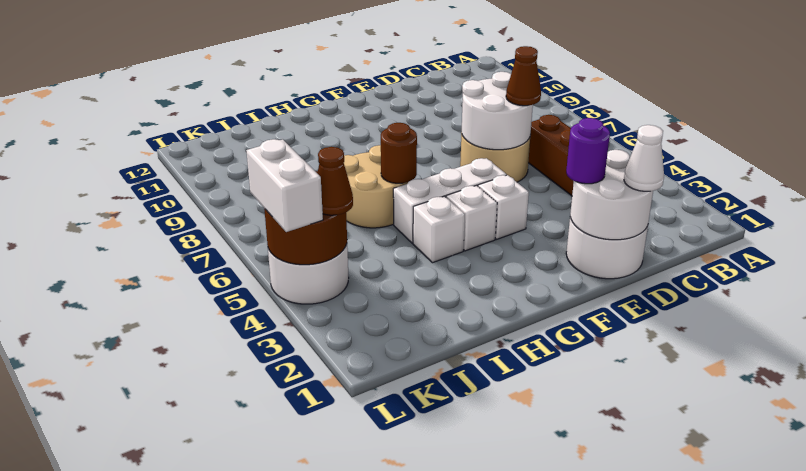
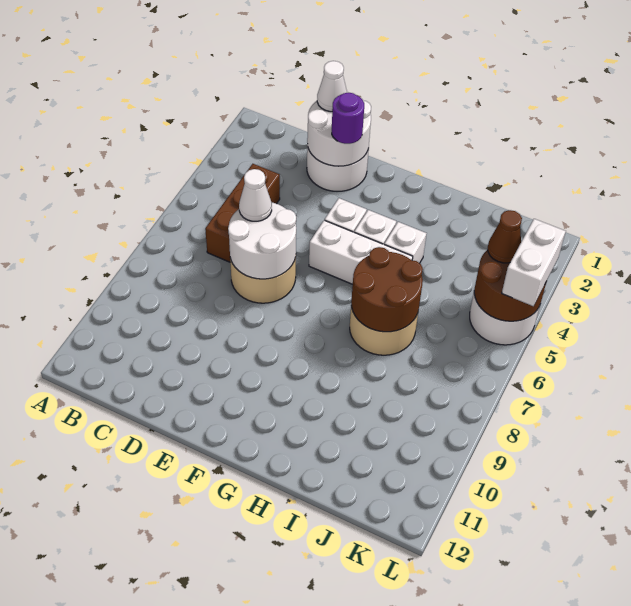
brown 1x1 cone [506,46,541,106] -> white 1x1 cone [239,169,272,221]
brown 1x1 round brick [381,123,417,183] -> brown 2x2 round brick [351,247,423,332]

